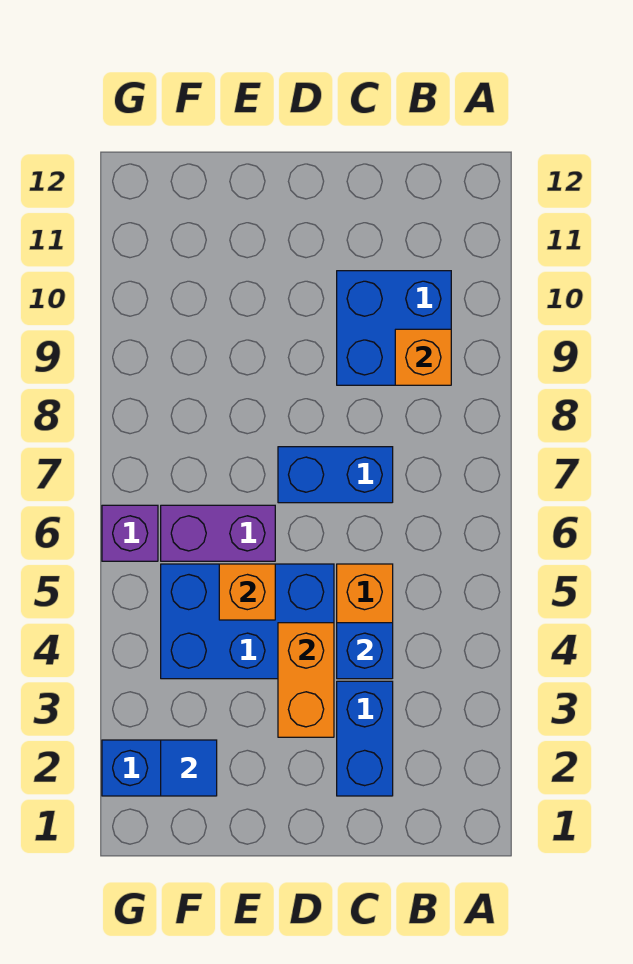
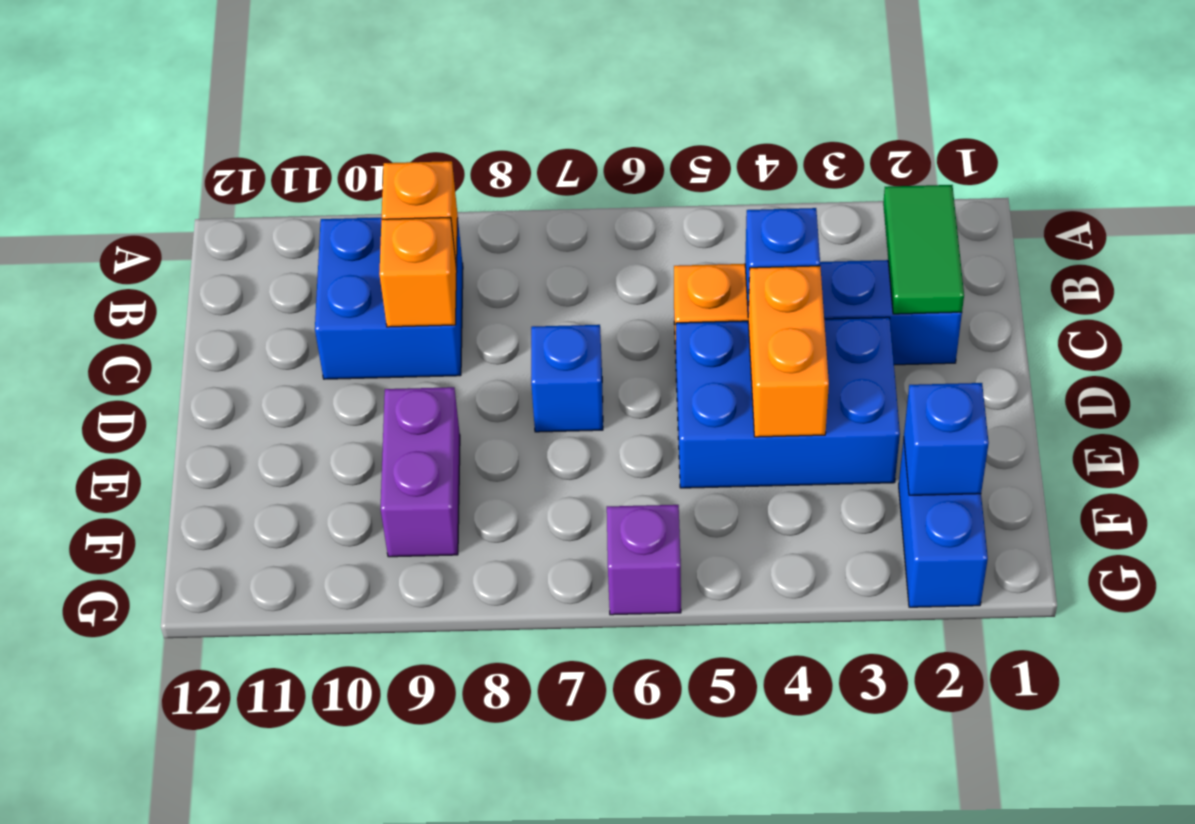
none -> green 1x2 tile [883,185,964,314]
blue 1x2 brick [278,447,393,503] -> blue 1x1 brick [531,325,603,432]
orange 1x2 brick [278,623,334,737] -> orange 1x2 brick turned to [748,266,829,437]
blue 2x3 brick [161,564,334,679] -> blue 2x3 brick turned to [676,317,900,488]
orange 1x1 brick [219,564,275,620] -> orange 1x1 brick moved to [379,218,457,327]
purple 1x2 brick [161,505,275,561] -> purple 1x2 brick moved to [381,387,460,557]
blue 1x1 tile [161,740,217,796] -> blue 1x1 brick [904,383,989,495]

